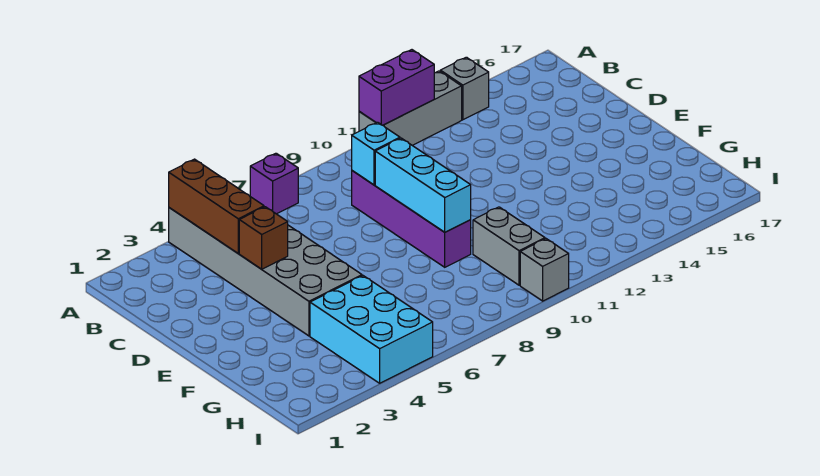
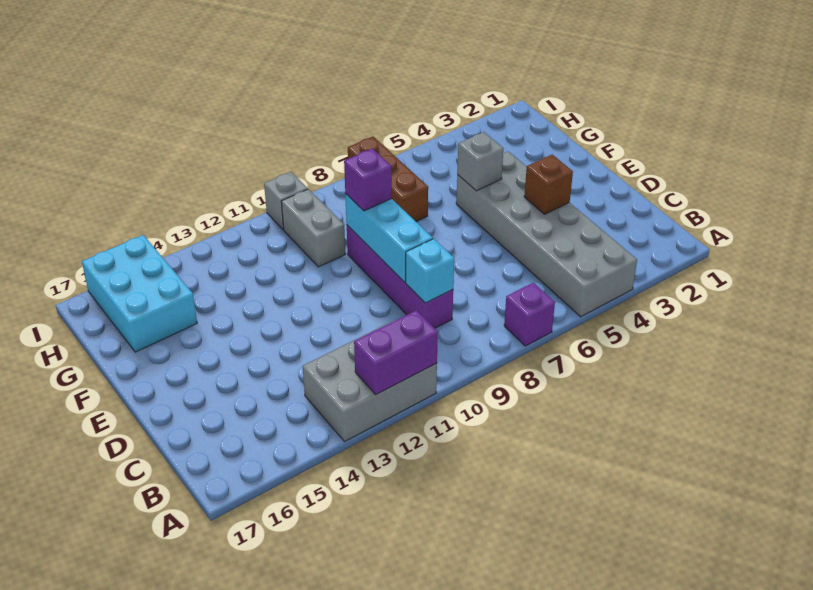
brown 1x3 brick [169,159,264,253] -> brown 1x3 brick moved to [348,137,428,222]
grey 1x3 brick [359,71,462,145] -> grey 2x3 brick [303,320,437,442]
grey 1x1 brick [440,57,489,120] -> grey 1x1 brick moved to [457,132,503,191]
none -> purple 1x1 brick [344,148,392,211]
cyan 2x3 brick [310,276,433,383] -> cyan 2x3 brick moved to [82,235,197,352]

